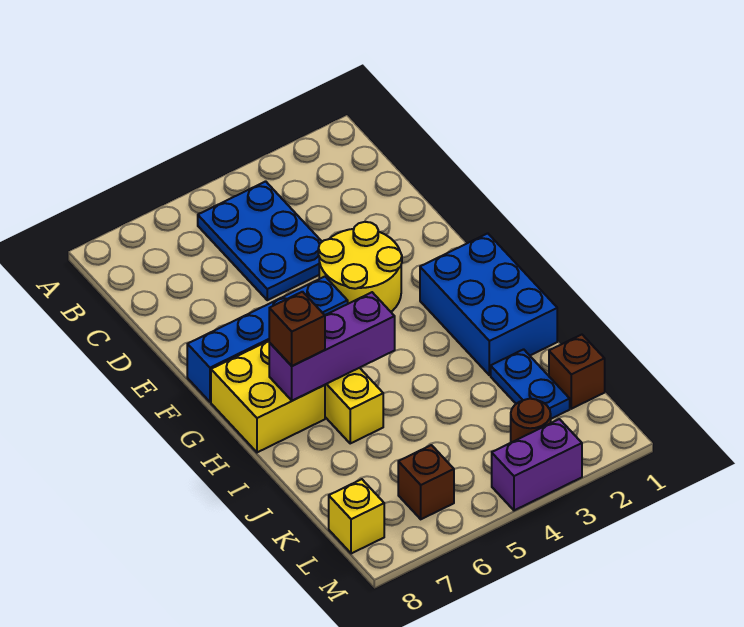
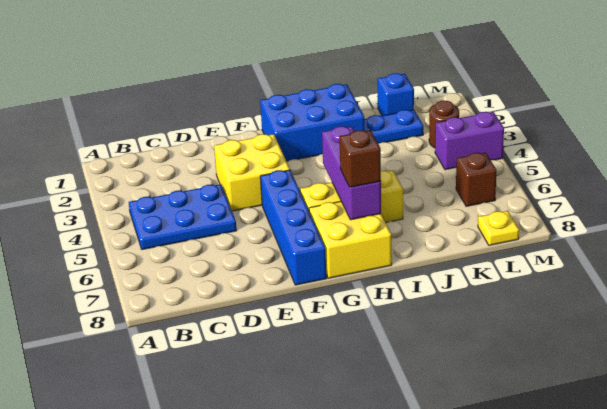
yellow 2x2 round brick [318,222,402,312] -> yellow 2x2 brick [214,134,290,211]
brown 1x1 brick [549,335,605,409] -> blue 1x1 brick [377,73,414,116]
yellow 1x1 brick [329,479,384,554] -> yellow 1x1 plate [478,211,519,245]
purple 1x2 brick [492,419,582,510] -> purple 1x2 brick turned to [435,112,504,170]

